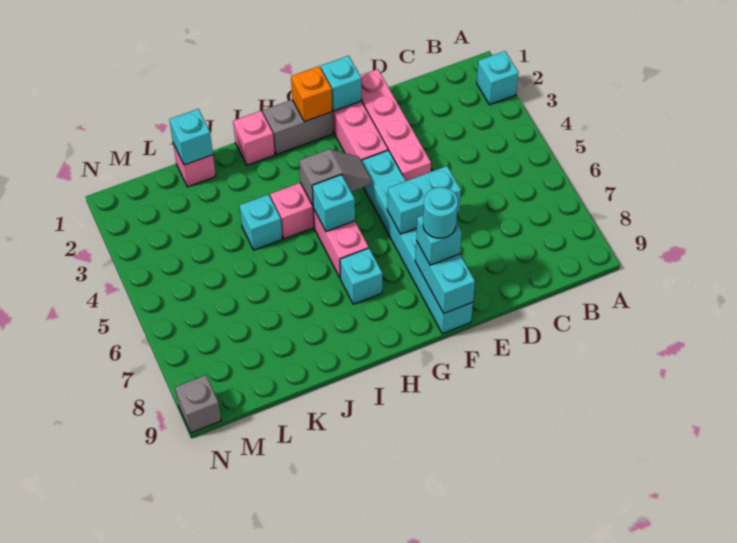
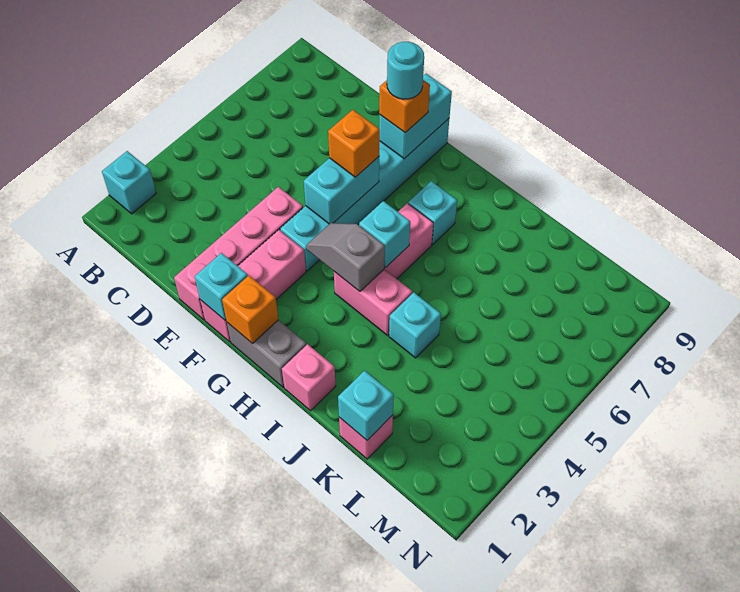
cyan 1x2 brick [387,166,461,234] -> cyan 1x2 brick turned to [304,157,379,224]
none -> orange 1x1 brick [328,110,380,177]
cyan 1x1 brick [416,215,462,265] -> orange 1x1 brick [379,80,430,133]
grey 1x1 brick [175,375,221,433] -> none

